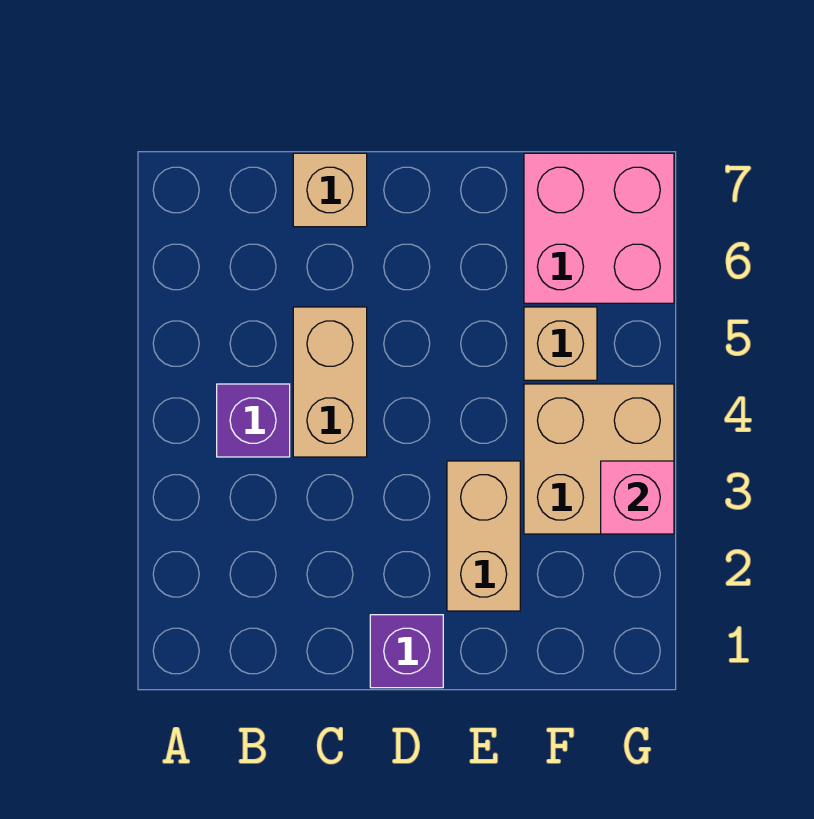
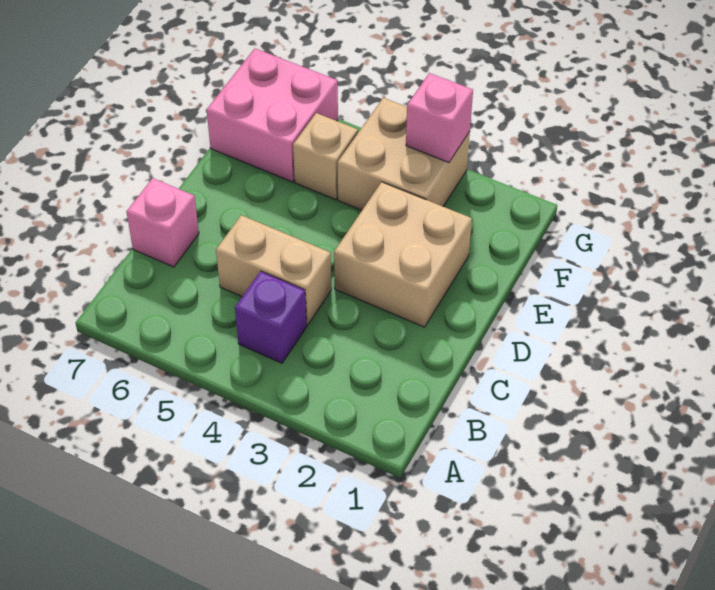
tan 1x1 brick [293,153,367,227] -> pink 1x1 brick [126,178,199,267]
purple 1x1 brick [370,615,443,688] -> none
tan 1x2 brick [447,461,520,611] -> tan 2x2 brick [334,182,472,327]

